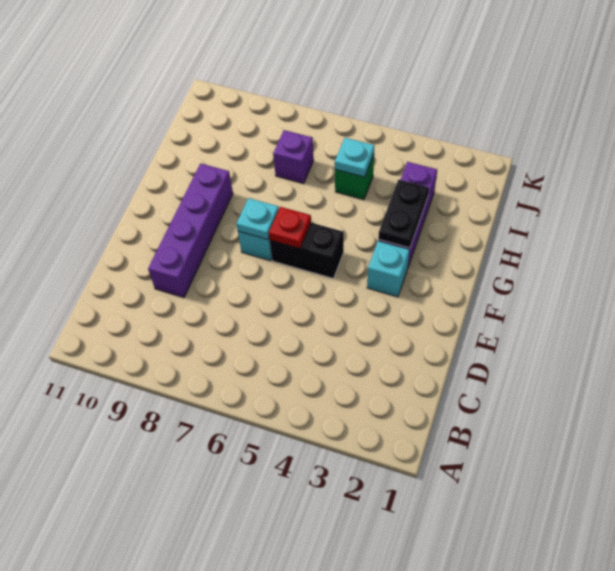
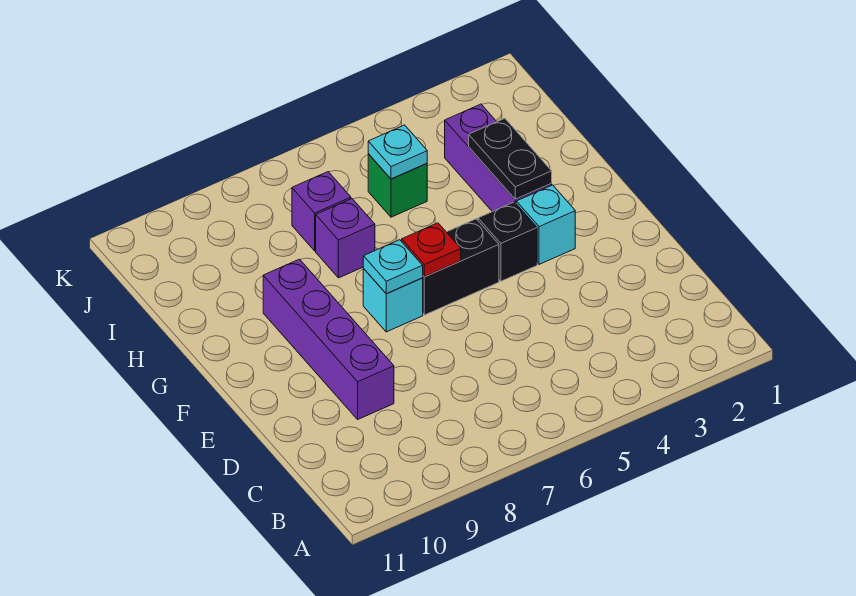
none -> black 1x1 brick [478,202,537,281]
none -> purple 1x1 brick [316,199,375,278]

